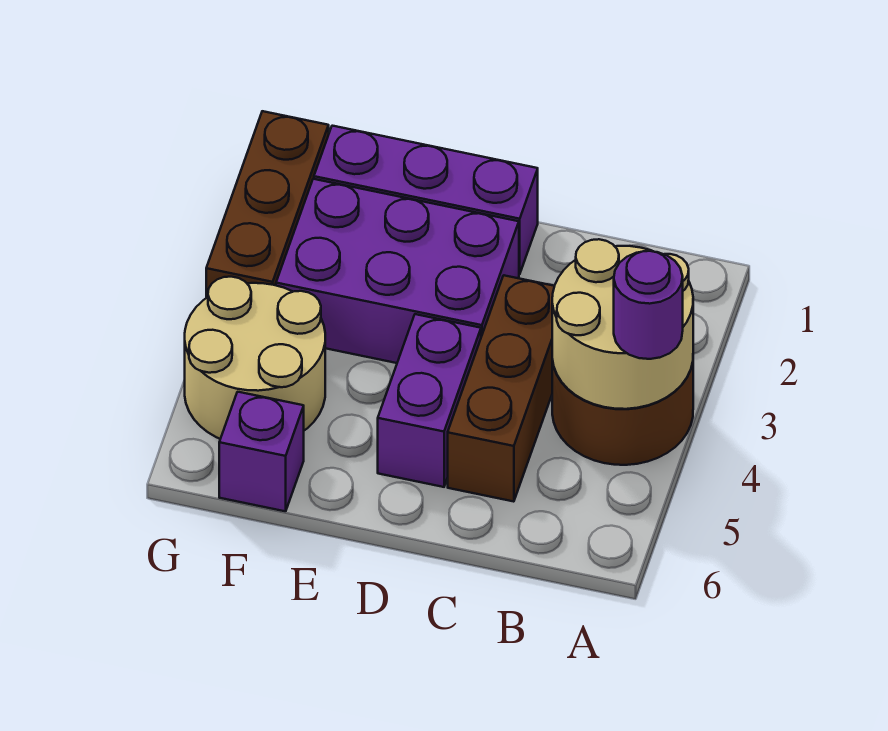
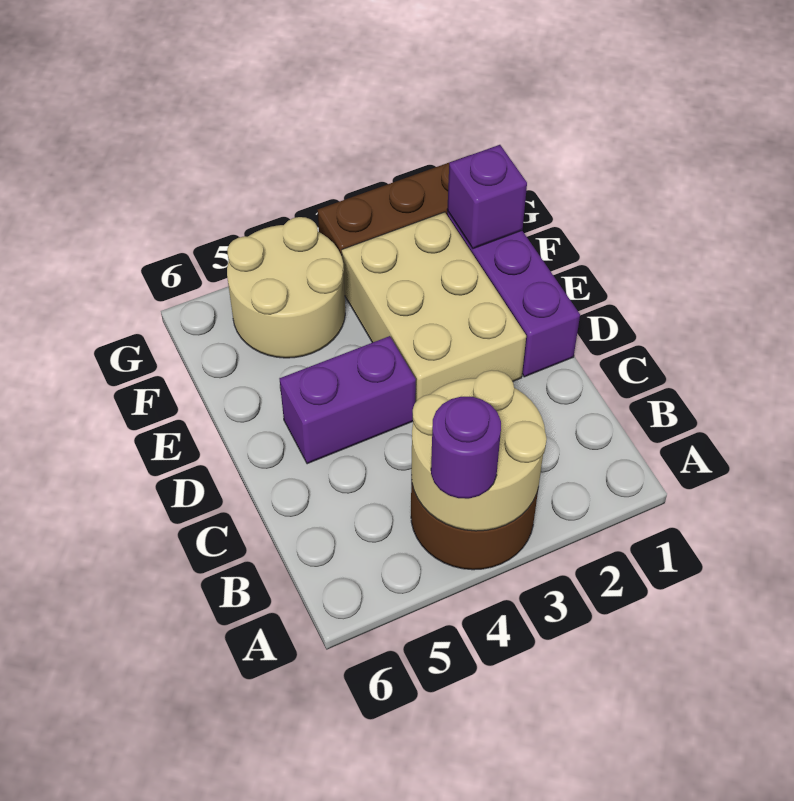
brown 1x3 brick [448,275,554,502] -> none
purple 2x3 brick [276,179,519,363] -> tan 2x3 brick [342,212,526,403]
purple 1x1 brick [219,392,304,511] -> purple 1x1 brick moved to [447,145,527,249]

